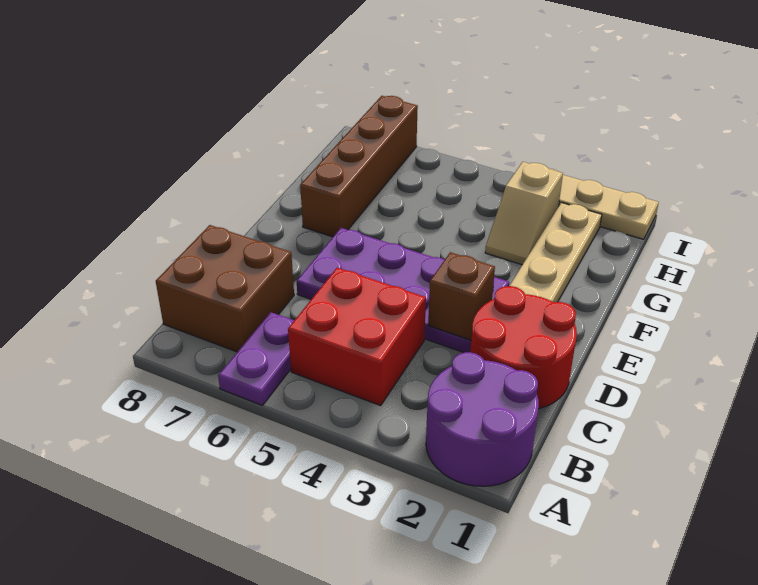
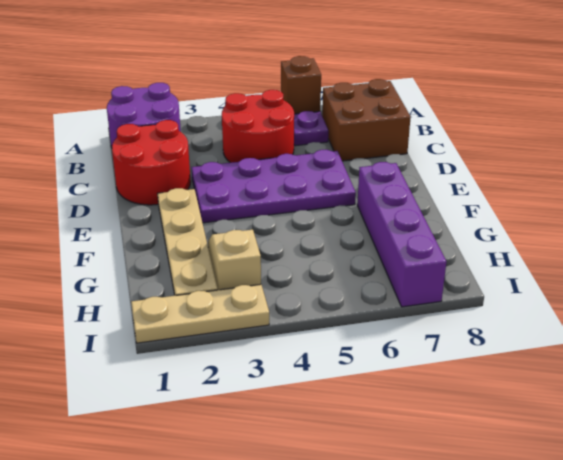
red 2x2 brick [288,268,426,406] -> red 2x2 round brick [222,90,294,163]
brown 1x1 brick [428,252,495,340] -> brown 1x1 brick moved to [281,56,321,114]
brown 1x4 brick [300,96,418,237] -> purple 1x4 brick [357,162,447,307]

